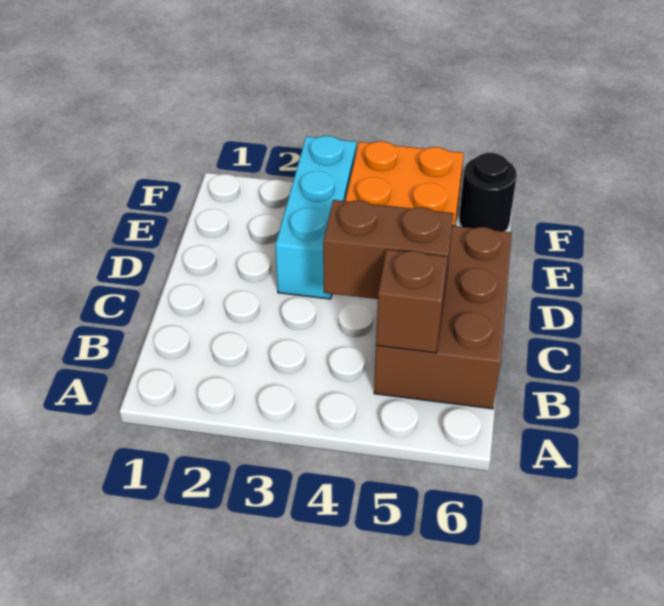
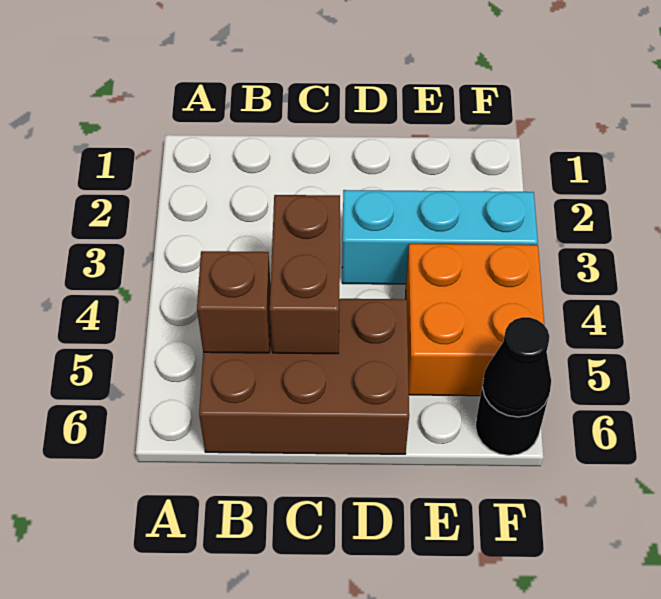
none -> black 1x1 cone [483,317,551,417]

